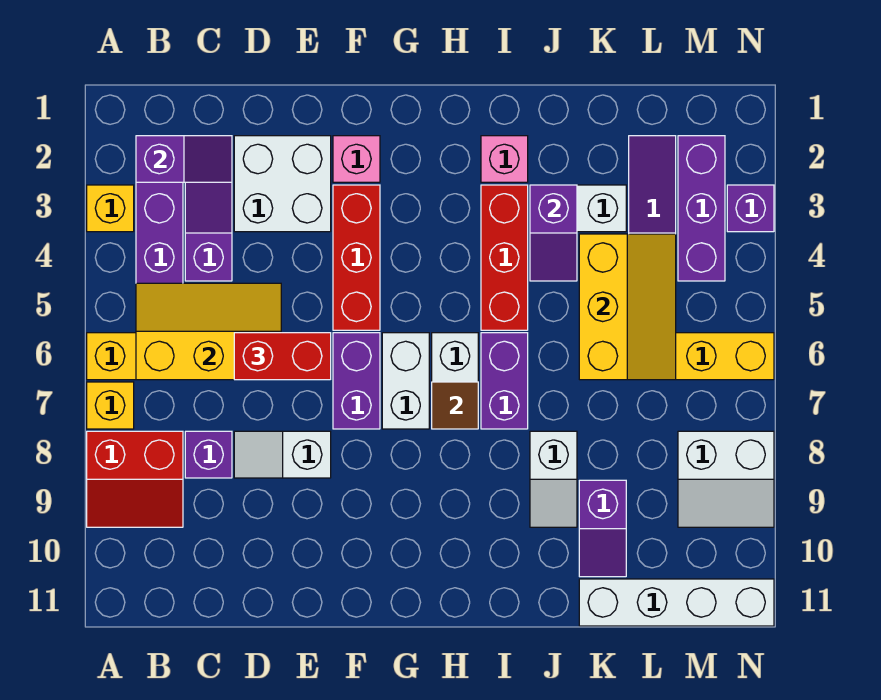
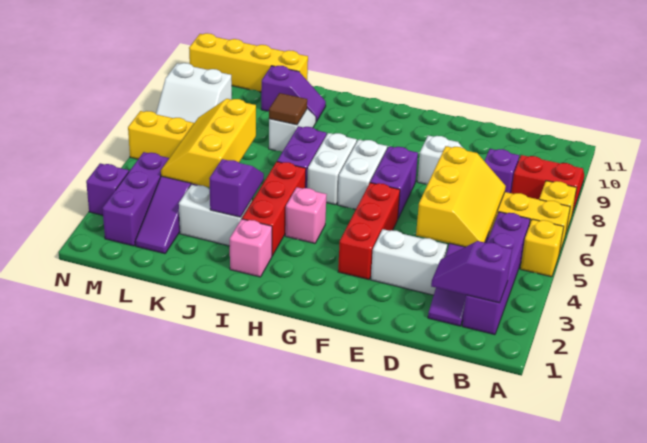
yellow 1x1 brick [87,185,134,232] -> yellow 1x1 brick moved to [520,219,564,277]
yellow 2x3 slope [136,283,281,380] -> yellow 2x3 slope turned to [416,146,506,247]
white 2x2 brick [234,136,331,232] -> white 1x2 brick [371,229,447,295]
red 1x2 brick [234,333,331,380] -> none
pink 1x1 brick [333,136,380,182] -> pink 1x1 brick moved to [285,187,327,243]
brown 1x1 tile [432,382,478,429] -> brown 1x1 tile moved to [269,93,307,125]
purple 1x2 slope [579,480,626,577] -> purple 1x2 slope turned to [261,66,326,122]
white 1x4 brick [579,579,774,626] -> yellow 1x4 brick [189,33,308,92]
white 2x2 slope [678,431,774,527] -> white 2x2 slope turned to [156,63,232,123]

